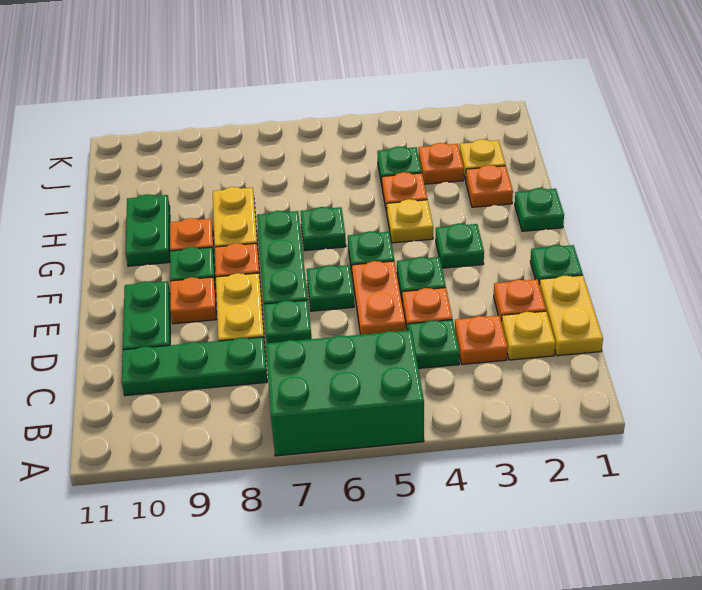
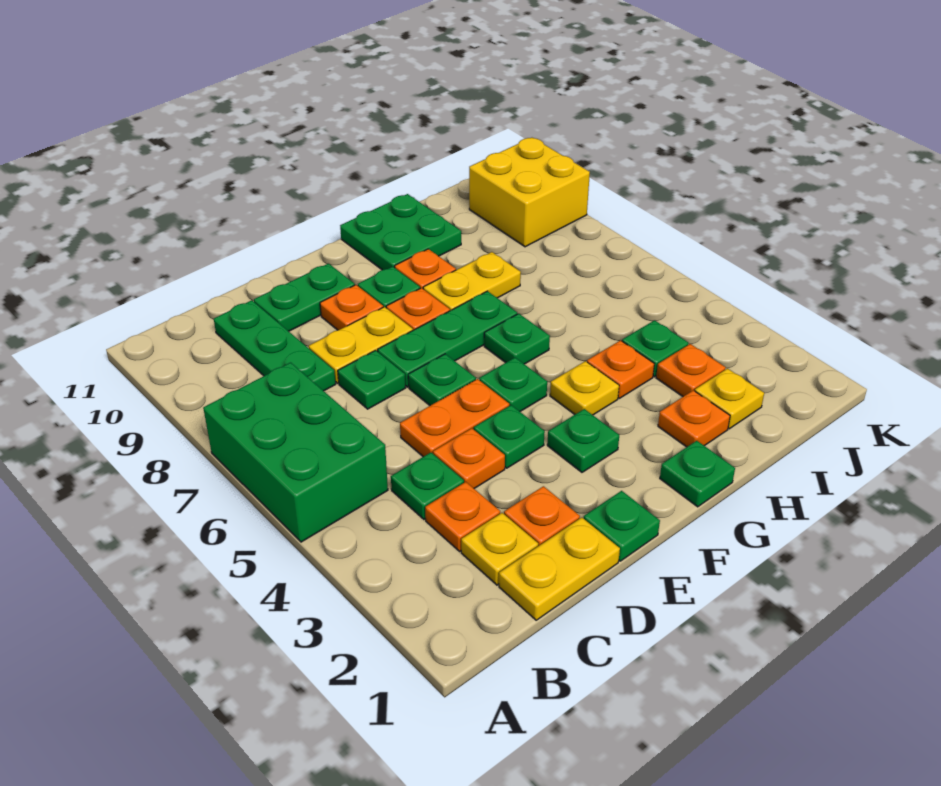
green 1x2 plate [126,194,170,266] -> green 2x2 plate [340,194,461,270]
none -> yellow 2x2 brick [469,138,590,247]

